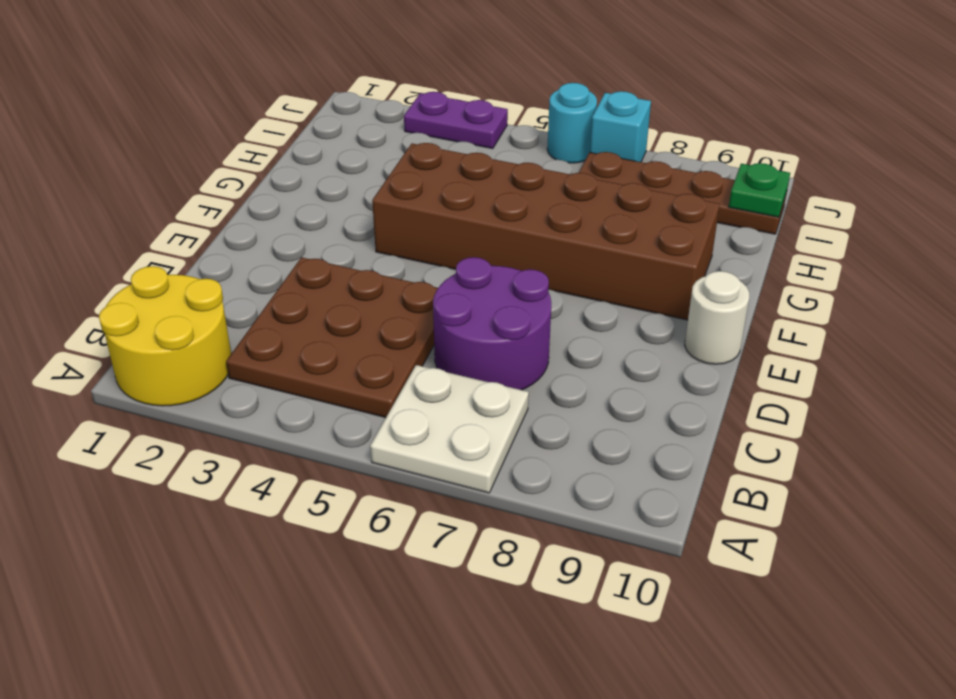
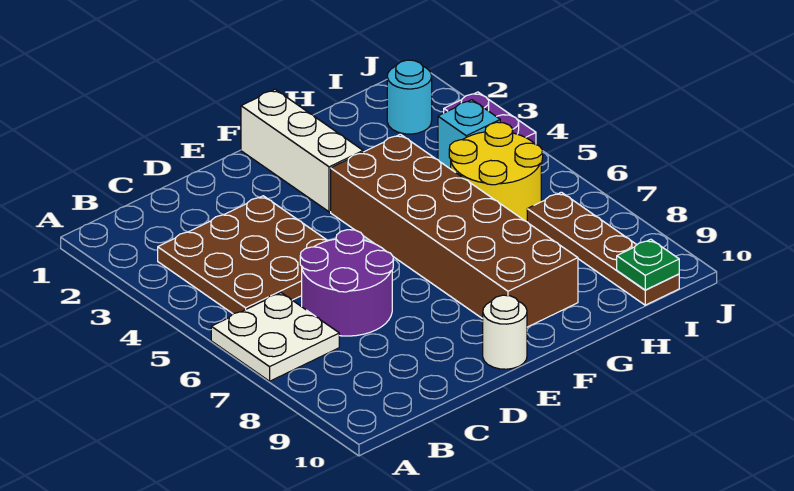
yellow 2x2 round brick [99,266,231,406] -> yellow 2x2 round brick moved to [449,122,543,222]
none -> white 1x3 brick [241,90,363,212]
cyan 1x1 round brick [547,83,597,163] -> cyan 1x1 round brick moved to [387,60,432,134]
cyan 1x1 brick [590,91,651,162] -> cyan 1x1 brick moved to [438,100,500,169]

